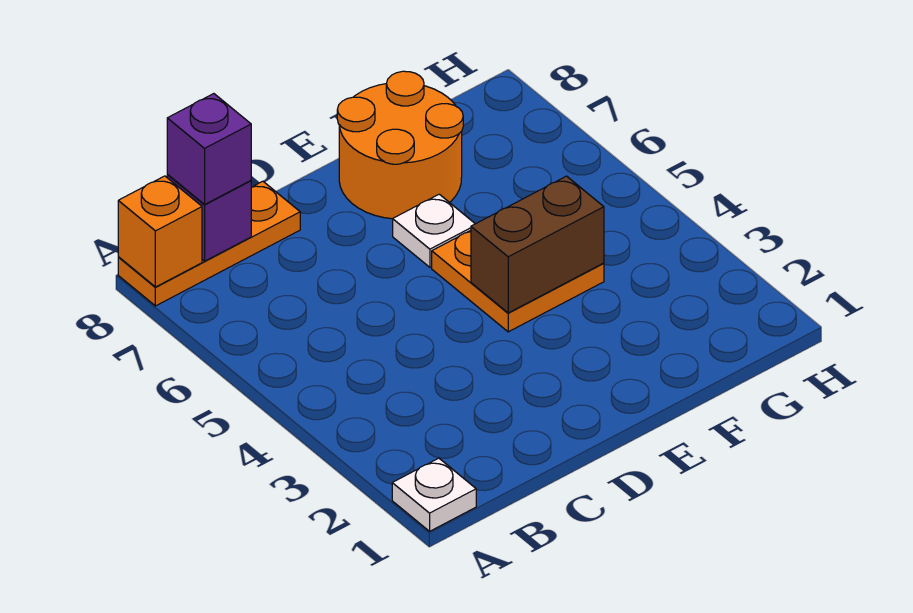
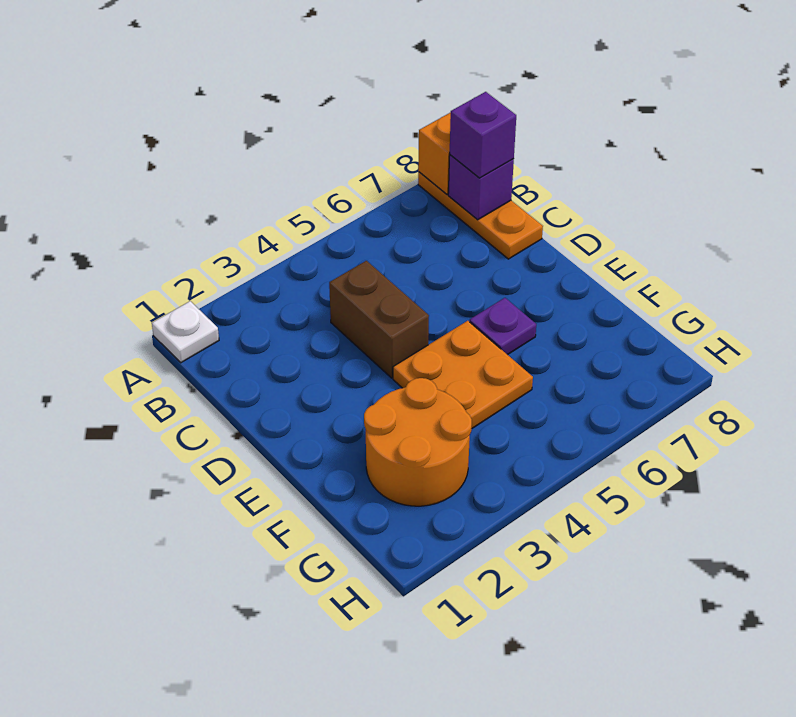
brown 1x2 brick [471,176,604,313] -> brown 1x2 brick moved to [329,261,429,378]
white 1x1 plate [393,194,475,267] -> purple 1x1 plate [470,298,536,355]
orange 2x2 round brick [337,71,463,219] -> orange 2x2 round brick moved to [364,378,472,506]

